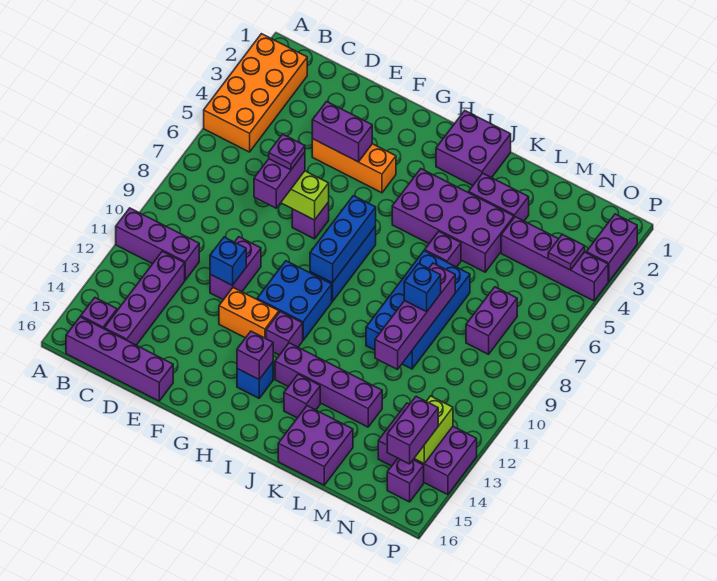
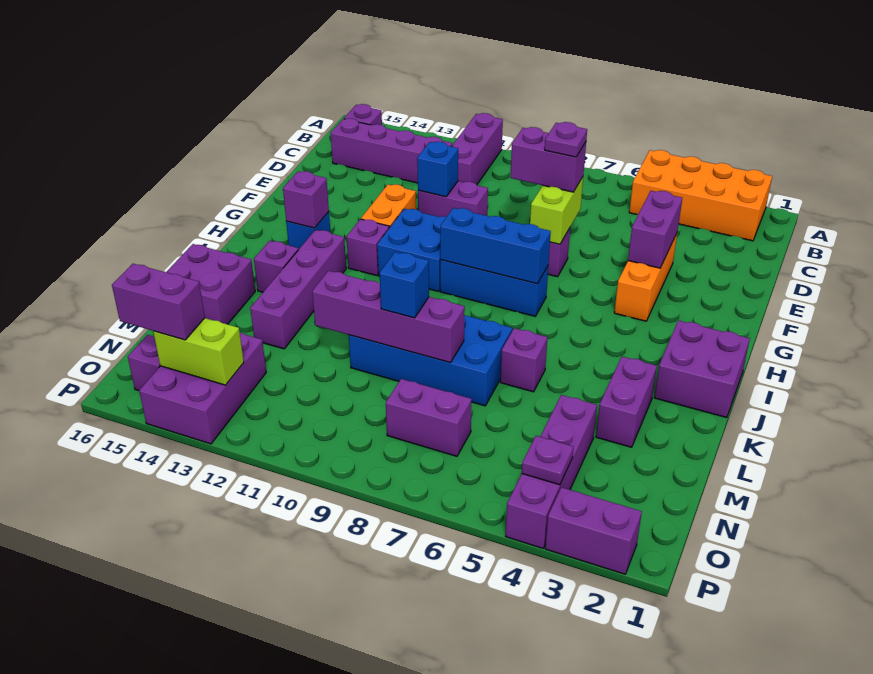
purple 1x4 brick [66,317,173,401] -> none
purple 2x4 brick [392,169,514,272] -> none

